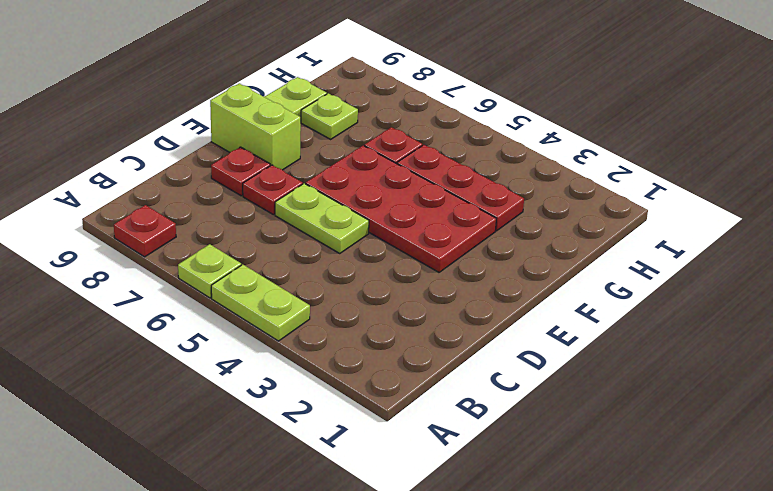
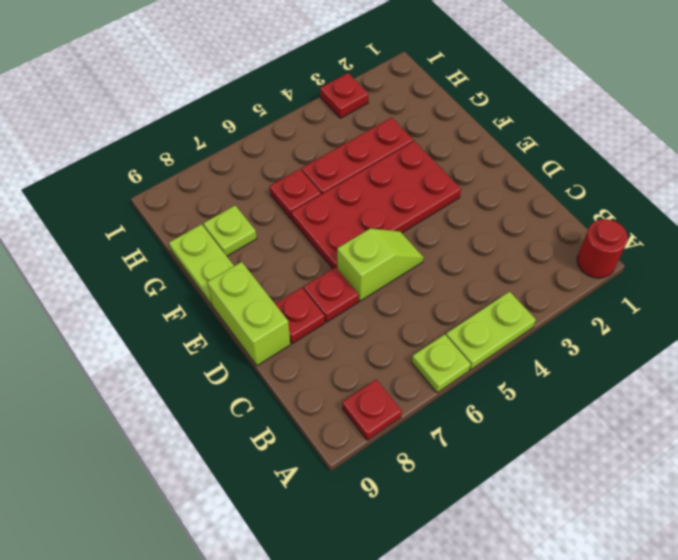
none -> red 1x1 round brick [577,219,628,278]
lime 1x2 plate [275,183,369,253] -> lime 1x2 slope [337,228,424,301]
lime 1x2 brick [210,83,301,170] -> lime 1x2 brick turned to [207,262,290,366]
none -> red 1x1 plate [320,73,369,118]

